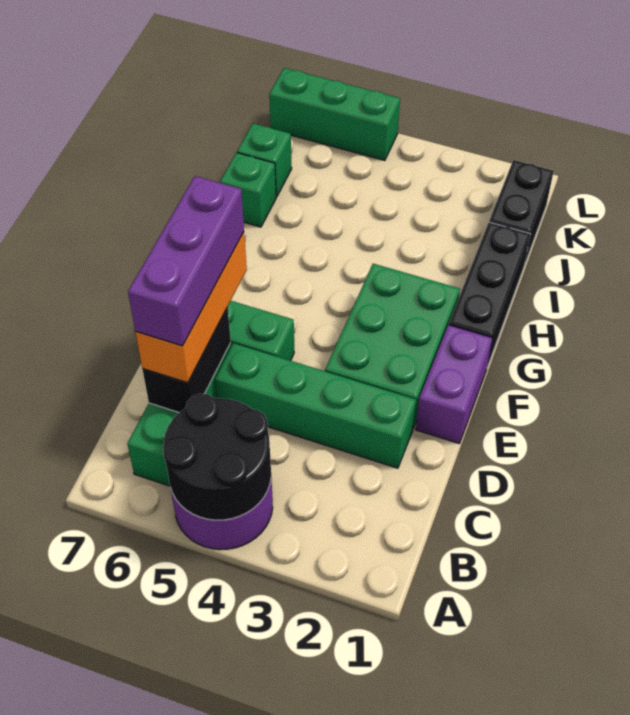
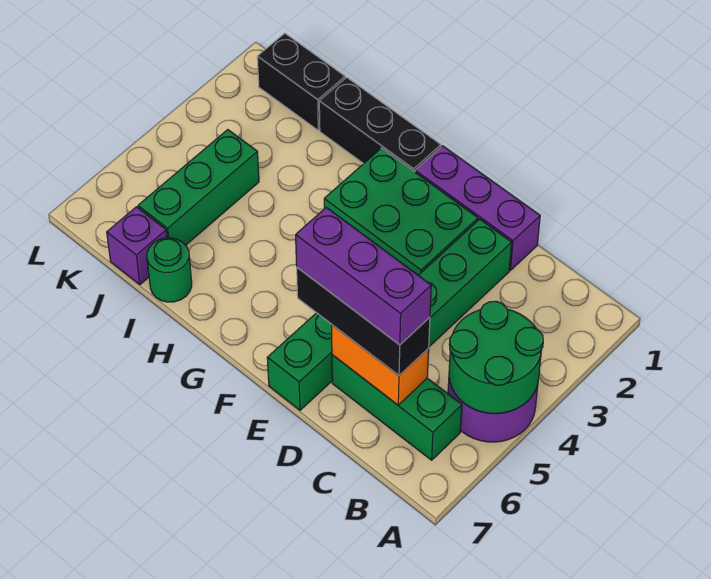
black 2x2 round brick [163,394,271,520] -> green 2x2 round brick [449,301,543,413]
black 1x2 brick [142,307,231,413] -> orange 1x2 brick [332,325,429,405]
orange 1x3 brick [136,232,247,383] -> black 1x3 brick [297,268,430,375]
purple 1x2 brick [416,325,492,444] -> purple 1x3 brick [415,146,540,270]
green 1x1 brick [220,153,276,227] -> green 1x1 round brick [147,238,192,302]
green 1x1 brick [237,124,292,197] -> purple 1x1 brick [107,207,167,285]
green 1x3 brick [269,68,400,161] -> green 1x3 brick moved to [138,130,259,245]

